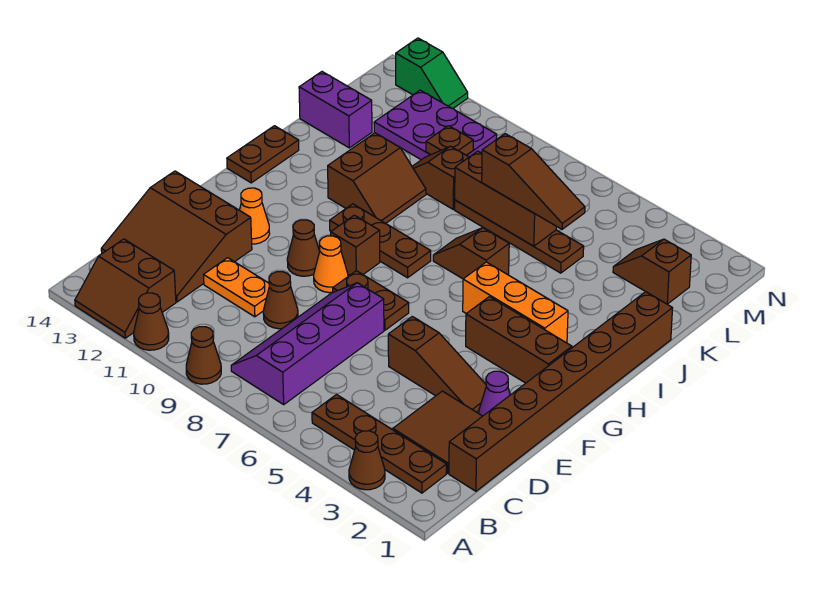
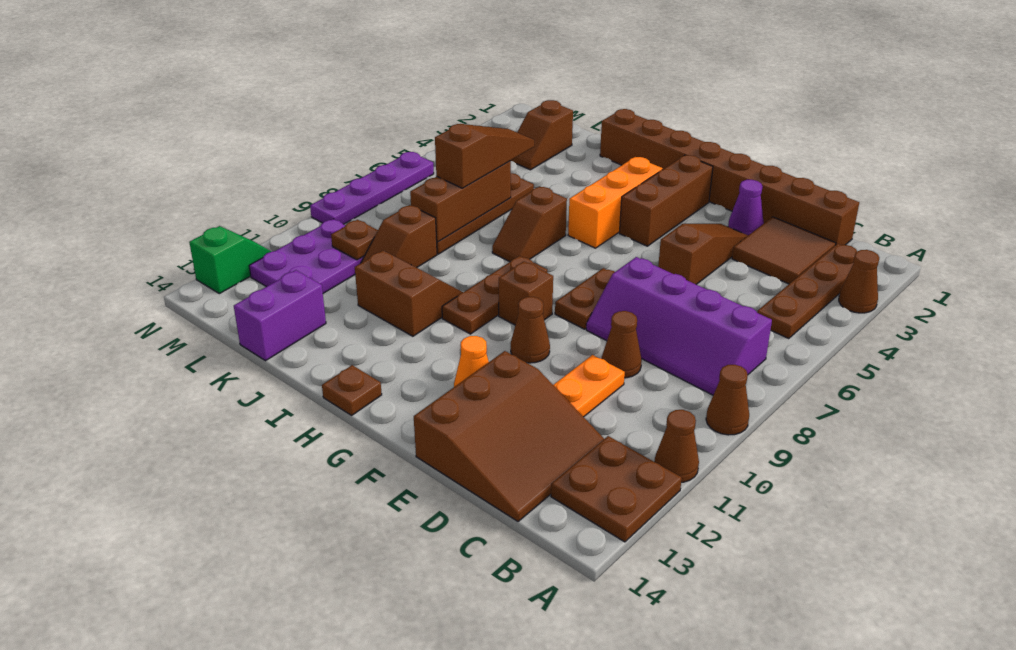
brown 2x2 slope [75,239,176,338] -> brown 2x2 plate [551,436,682,542]
orange 1x1 cone [314,236,348,293] -> none
brown 1x2 plate [227,126,299,183] -> brown 1x1 plate [322,365,382,415]
none -> purple 1x4 plate [310,152,434,224]

